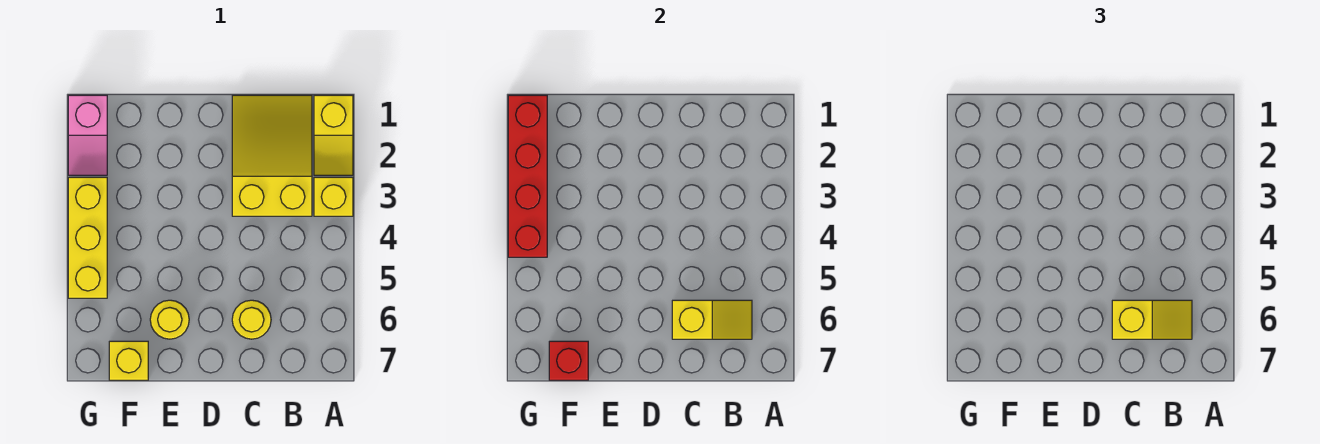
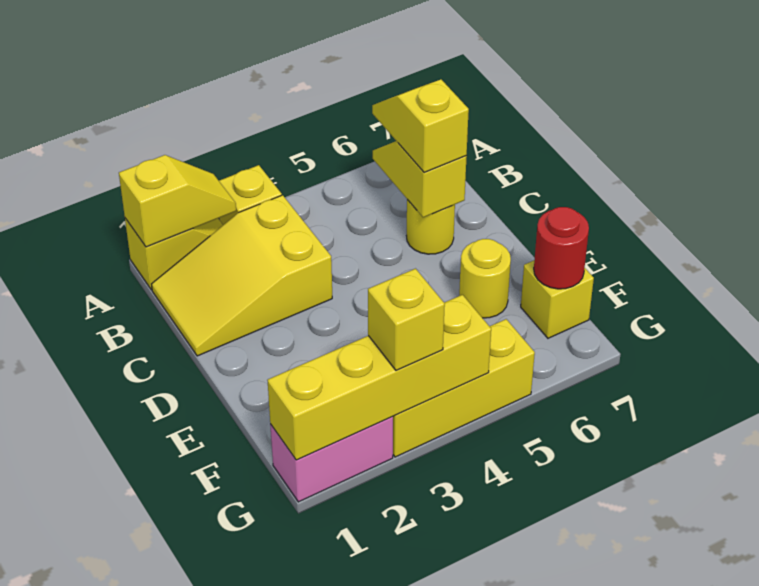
none -> yellow 1x2 slope [119,155,236,247]
red 1x1 brick [549,341,588,380] -> red 1x1 round brick [534,207,589,289]
pink 1x2 slope [68,95,107,175] -> pink 1x2 brick [270,416,393,502]
red 1x4 brick [508,95,547,257] -> yellow 1x4 brick [267,295,491,460]
none -> yellow 1x1 brick [368,269,445,370]

